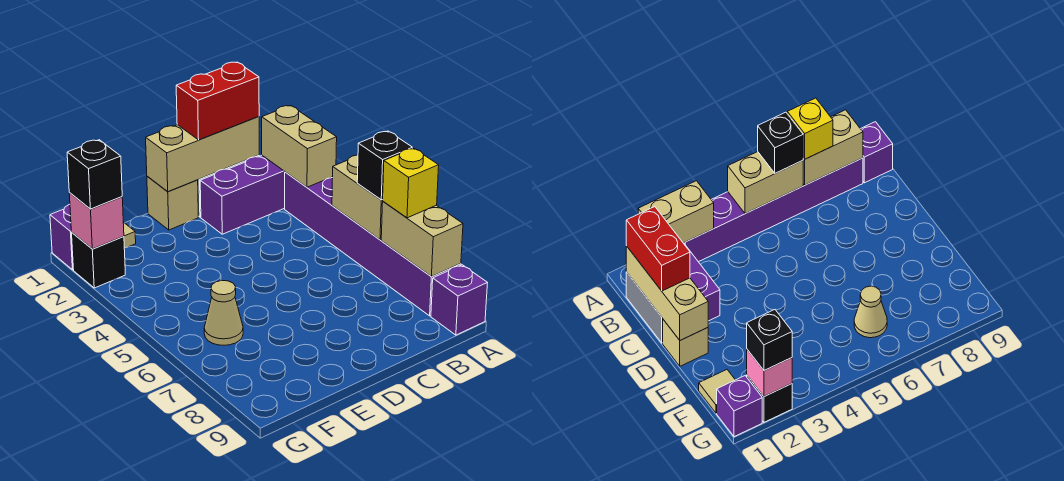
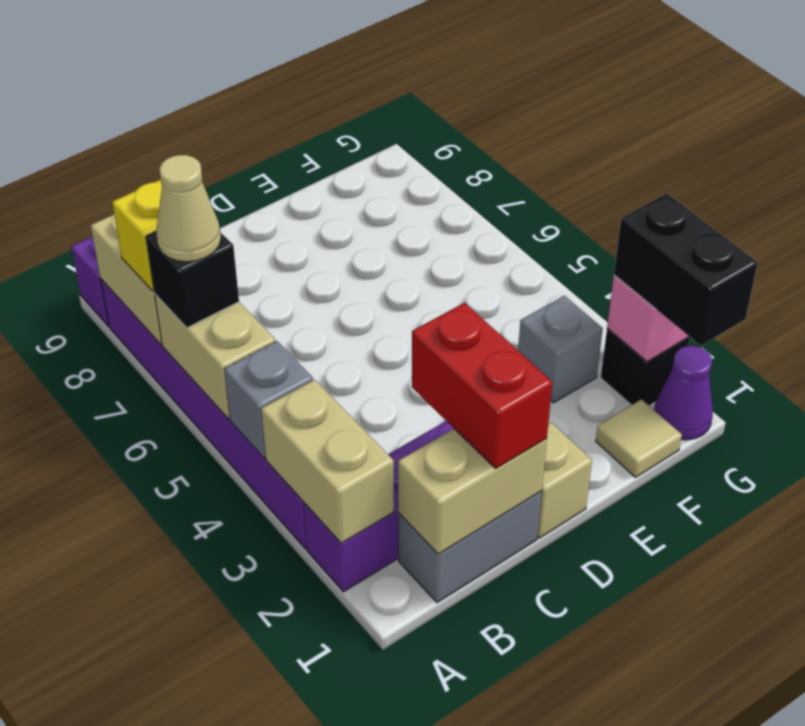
none -> grey 1x1 brick [224,341,313,459]
tan 1x3 brick [146,117,259,192] -> tan 1x2 brick [398,429,547,554]
red 1x2 brick [176,62,259,140] -> red 1x2 brick turned to [412,303,552,468]
none -> grey 1x1 brick [518,296,603,403]
tan 1x1 cone [204,281,243,345] -> tan 1x1 cone moved to [156,155,221,262]
purple 1x1 brick [50,204,73,270] -> purple 1x1 cone [654,346,713,440]
black 1x1 brick [67,140,122,209] -> black 1x2 brick [614,194,758,346]

